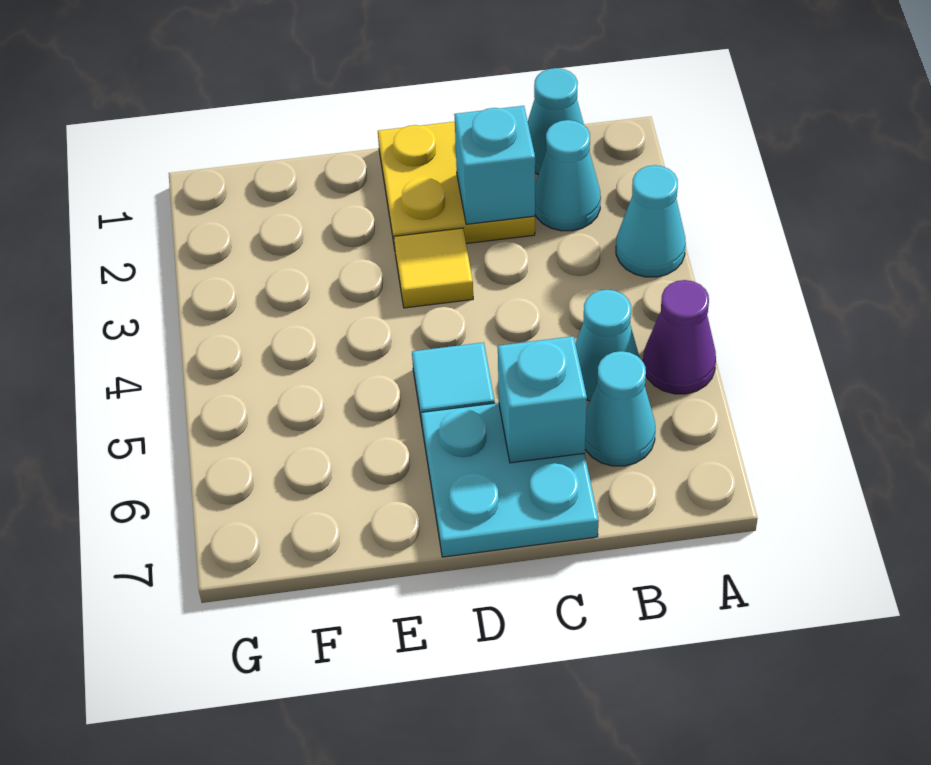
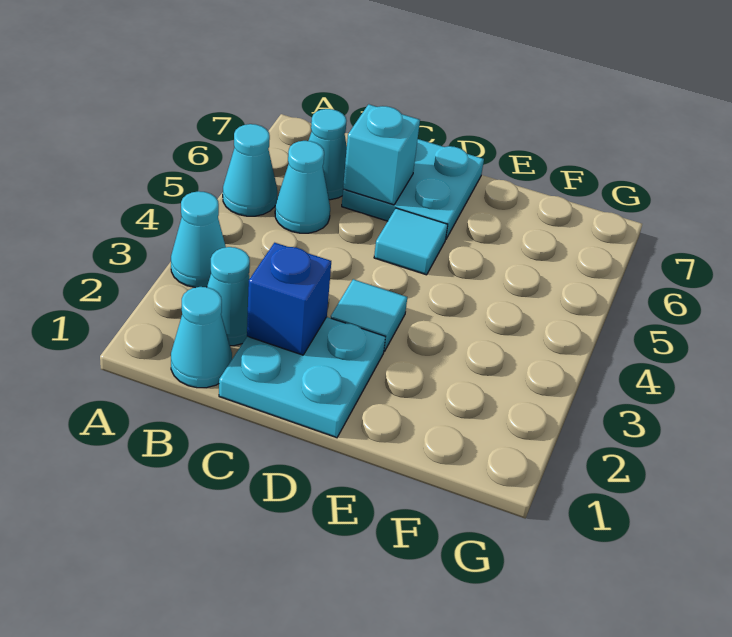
purple 1x1 cone [643,280,716,394] -> cyan 1x1 cone [223,124,277,216]
yellow 2x2 plate [378,122,535,249] -> cyan 2x2 plate [219,317,385,438]
cyan 1x1 brick [454,106,535,224] -> blue 1x1 brick [247,243,331,355]
yellow 1x1 tile [394,228,473,308] -> cyan 1x1 tile [331,279,407,352]

